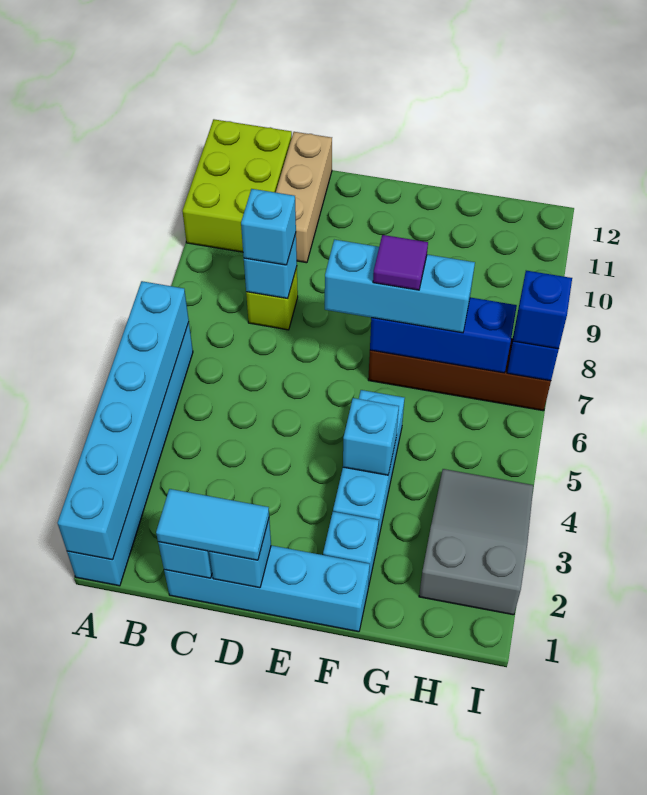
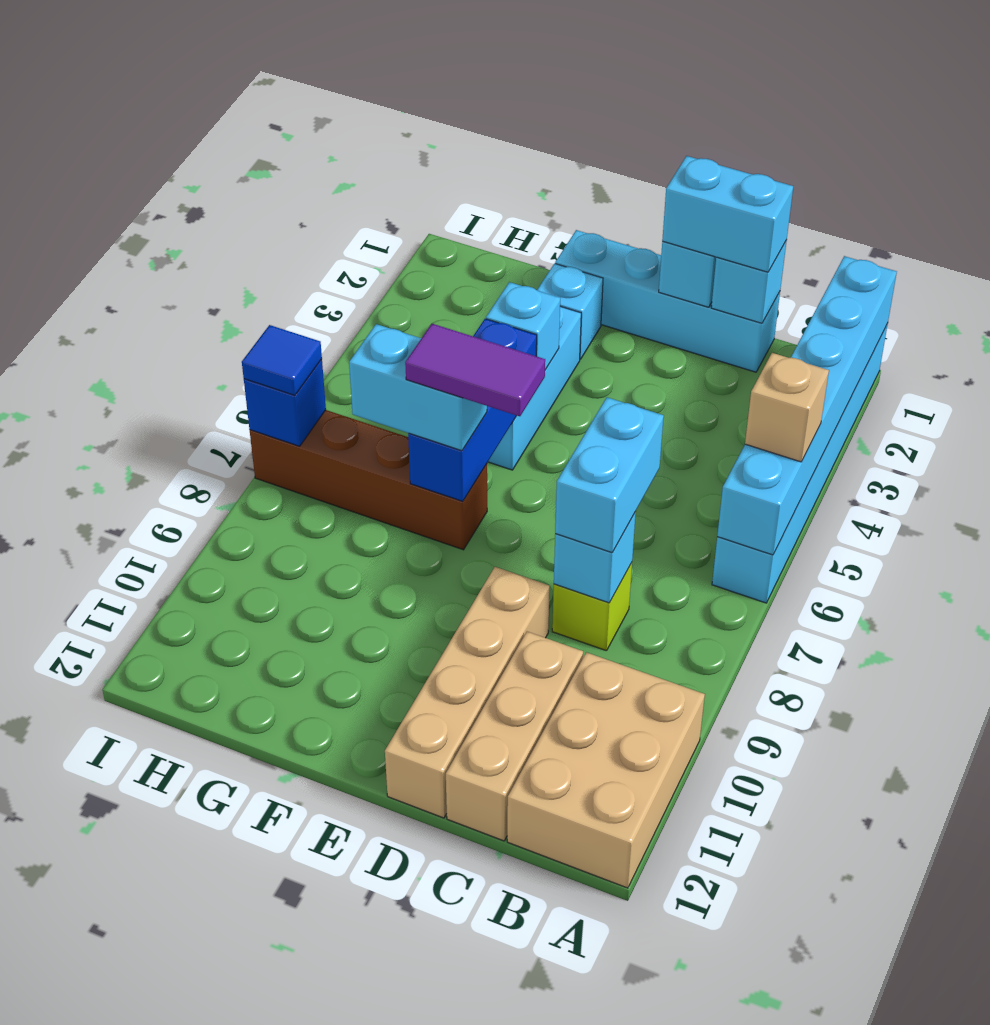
none -> tan 1x1 brick [745,353,829,462]
lime 2x3 brick [182,119,292,252] -> tan 2x3 brick [507,652,705,888]
cyan 1x2 tile [156,489,269,560] -> cyan 1x2 brick [662,156,793,272]
cyan 1x1 brick [241,189,296,265] -> cyan 1x2 brick [555,397,664,553]
none -> tan 1x4 brick [385,567,550,818]
cyan 1x3 brick [325,240,475,333] -> cyan 1x2 brick [349,324,487,451]
blue 1x3 brick [370,297,517,373] -> blue 1x3 brick turned to [408,319,537,501]
purple 1x1 tile [373,235,428,290] -> purple 1x2 tile [405,324,545,416]
grey 2x3 slope [419,469,533,615] -> none
blue 1x1 brick [513,271,572,349] -> blue 1x1 tile [242,325,322,395]

